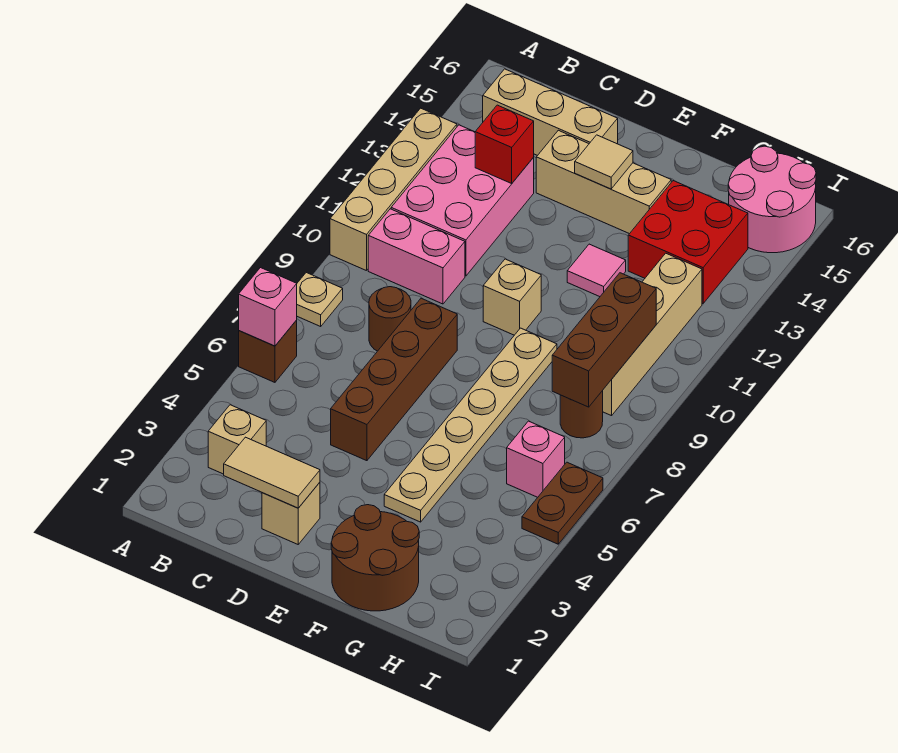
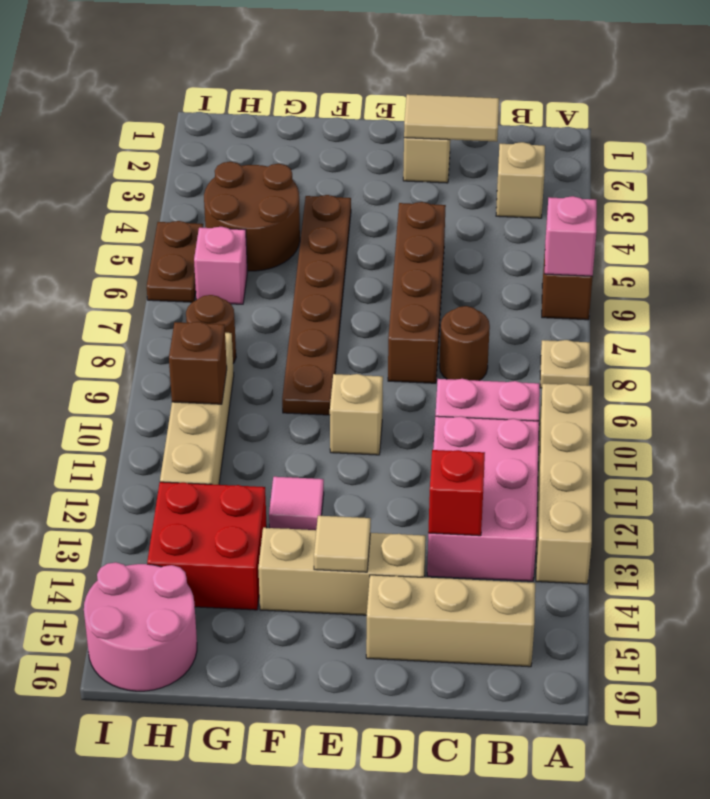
brown 2x2 round brick [331,505,419,611] -> brown 2x2 round brick moved to [204,162,300,271]
tan 1x6 plate [384,328,557,522] -> brown 1x6 plate [282,195,351,415]
brown 1x3 brick [552,273,656,407] -> brown 1x1 brick [169,322,227,404]

